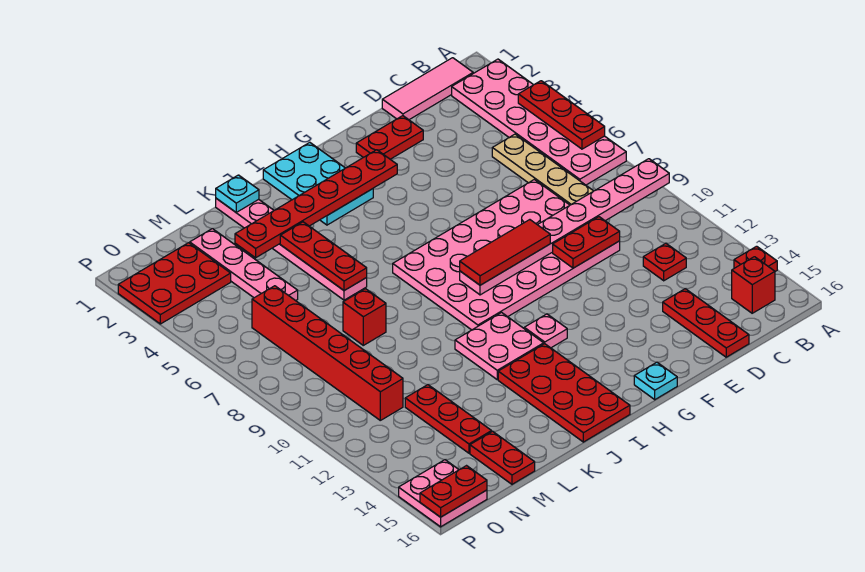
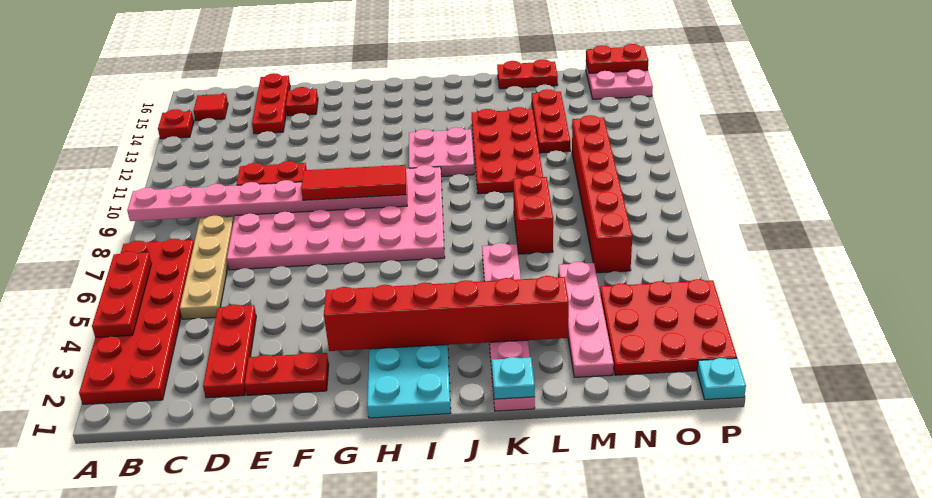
pink 2x6 plate [452,59,626,185] -> red 2x6 plate [79,239,194,404]
pink 1x3 tile [382,58,473,120] -> none
red 1x1 brick [732,257,775,313] -> red 1x1 tile [194,94,228,121]
red 1x1 plate [643,243,686,281] -> red 1x1 plate moved to [286,87,318,116]
red 1x6 plate [235,150,397,258] -> red 1x6 brick [324,276,569,351]
cyan 1x1 plate [634,362,677,400] -> cyan 1x1 plate moved to [697,358,746,400]
pink 1x1 plate [524,314,567,348] -> none
red 2x4 plate [498,344,630,442] -> red 2x4 plate moved to [472,107,543,194]
red 1x3 plate [280,222,367,291] -> red 1x3 plate moved to [203,304,256,398]
red 1x1 brick [343,289,386,345] -> red 1x2 brick [513,175,553,254]
red 1x2 plate [470,431,535,484] -> red 1x2 plate turned to [497,59,558,89]
red 2x3 plate [118,243,231,324] -> red 3x3 plate [600,279,737,375]

